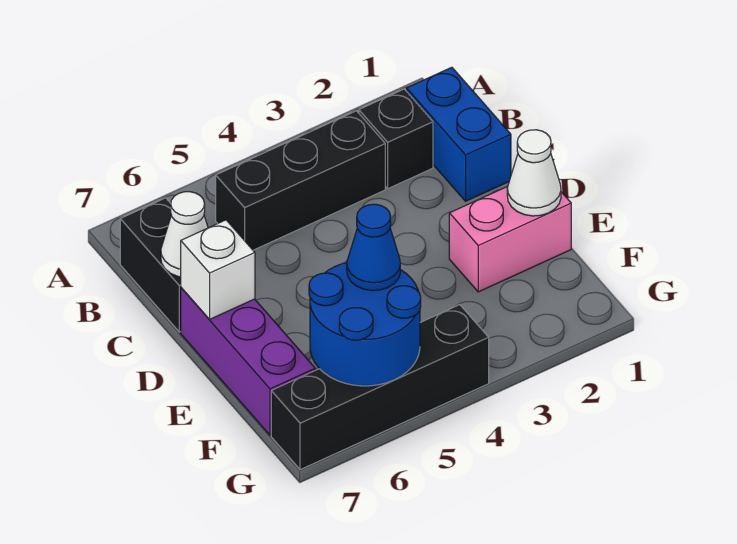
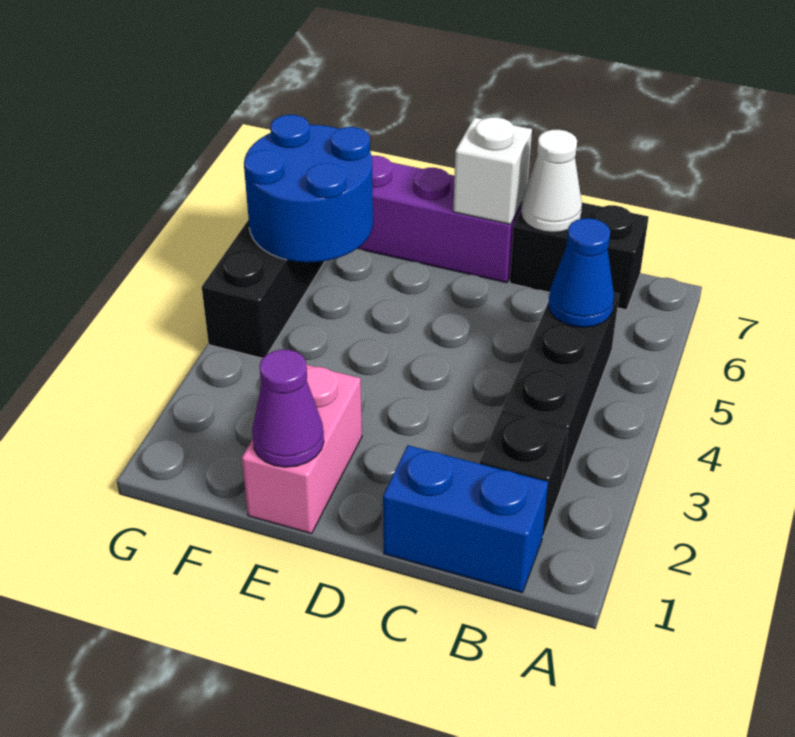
white 1x1 cone [507,130,561,216] -> purple 1x1 cone [252,350,324,467]
blue 1x1 cone [347,204,400,291] -> blue 1x1 cone moved to [548,218,614,327]

